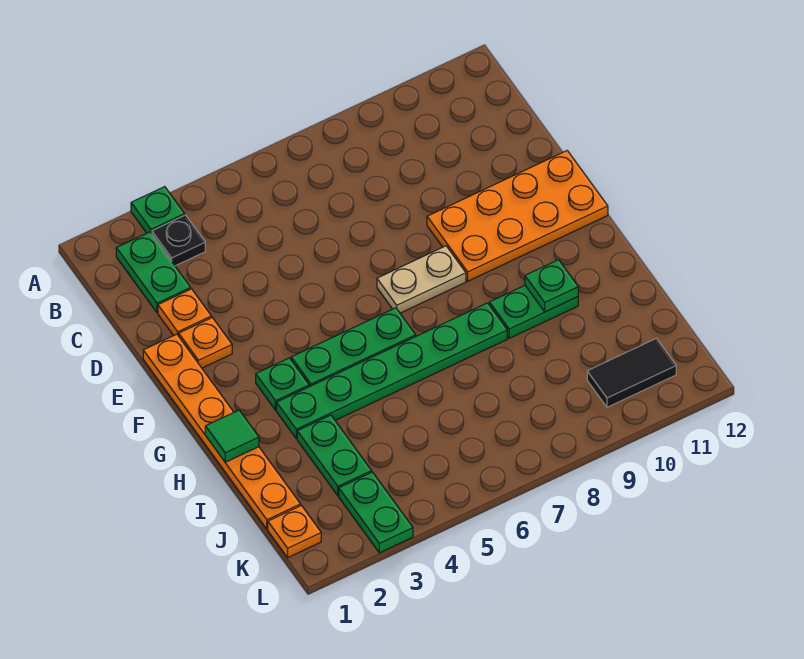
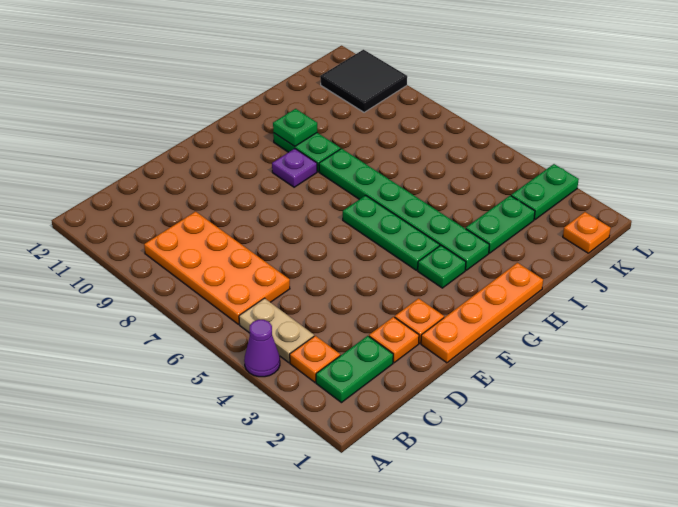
green 1x1 plate [131,187,185,234] -> none
none -> purple 1x1 cone [244,320,280,377]
black 1x1 plate [152,215,205,266] -> orange 1x1 plate [290,336,340,382]
orange 1x6 plate [143,334,301,529] -> orange 1x4 plate [421,263,543,363]
orange 2x4 plate [427,151,608,281] -> orange 2x4 plate moved to [144,212,290,324]
tan 1x2 plate [377,246,466,313] -> tan 1x2 plate moved to [239,298,314,362]
none -> purple 1x1 plate [272,149,317,187]
green 1x1 tile [205,410,259,462] -> none
black 1x2 tile [587,338,676,407] -> black 2x2 tile [320,50,407,112]

